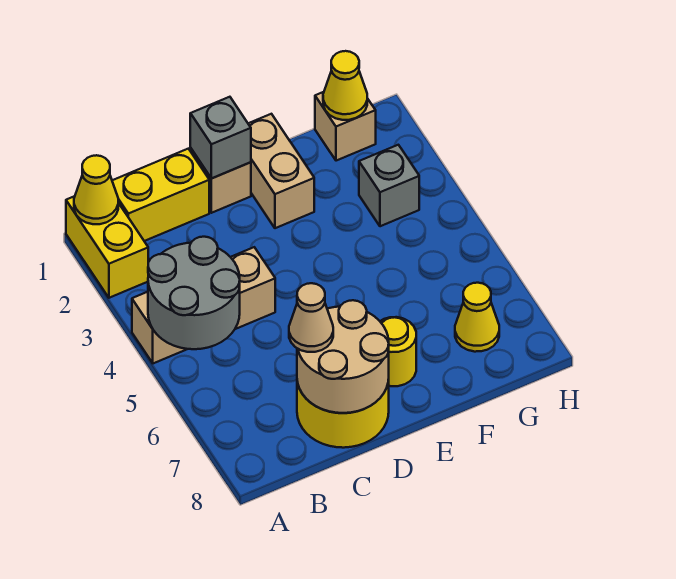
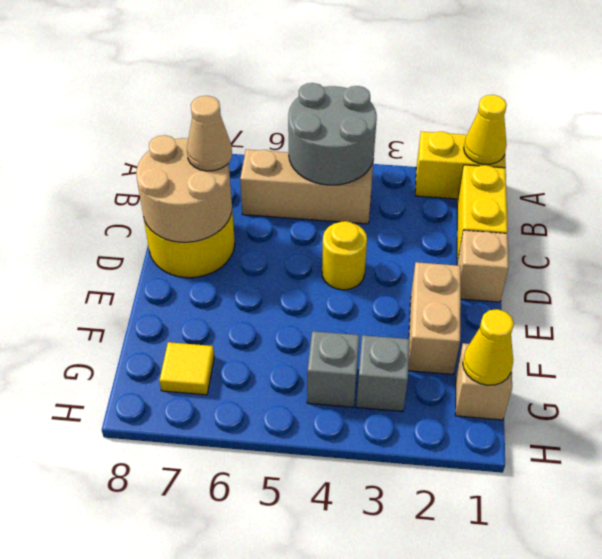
tan 1x3 brick [132,247,275,363] -> tan 1x3 brick turned to [240,150,374,224]
grey 1x1 brick [190,97,251,178] -> grey 1x1 brick moved to [307,331,359,407]
tan 1x2 brick [248,114,314,228] -> tan 1x2 brick turned to [408,262,461,374]
yellow 1x1 round brick [380,317,416,386] -> yellow 1x1 round brick moved to [322,221,367,290]
yellow 1x1 cone [455,283,499,352] -> yellow 1x1 tile [159,342,214,395]

